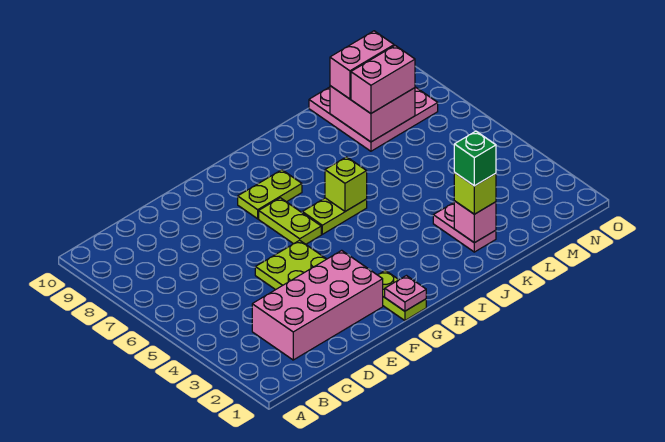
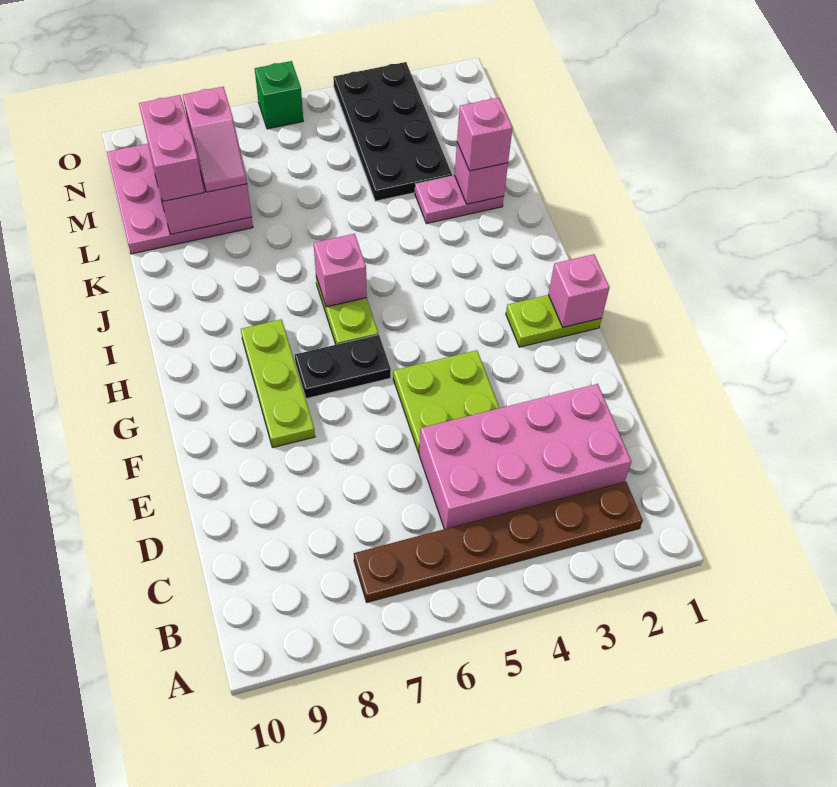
none -> brown 1x6 plate [354,481,643,602]
pink 2x4 brick [252,250,383,360] -> pink 2x4 brick turned to [419,384,631,529]
pink 1x1 plate [385,276,426,311] -> pink 1x1 brick [548,254,610,327]
lime 1x2 plate [259,198,321,244] -> black 1x2 plate [295,335,391,399]
lime 1x2 plate [238,170,302,219] -> lime 1x3 plate [241,319,315,448]
lime 1x1 brick [325,157,367,211] -> pink 1x1 brick [314,234,367,307]
lime 1x1 brick [454,173,496,214] -> pink 1x1 brick [457,98,513,171]
green 1x1 brick [454,131,496,186] -> green 1x1 brick moved to [255,61,303,129]
none -> black 2x4 plate [333,62,452,201]
pink 1x2 brick [351,46,415,113] -> pink 1x2 slope [183,87,247,192]

